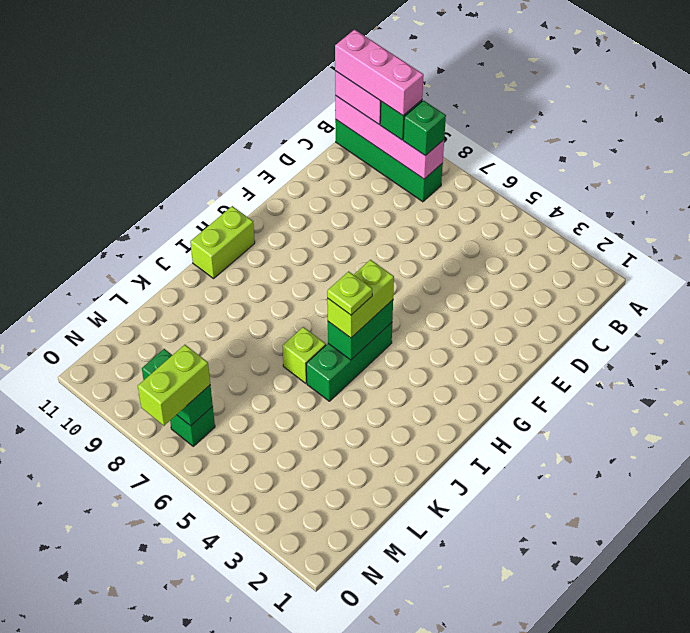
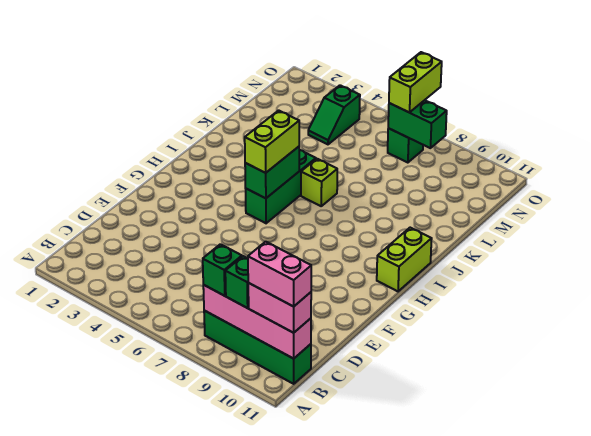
pink 1x3 brick [335,30,424,115] -> pink 1x2 brick [248,242,311,307]
lime 1x1 plate [327,271,372,315] -> none
none -> green 1x2 slope [308,85,360,144]

